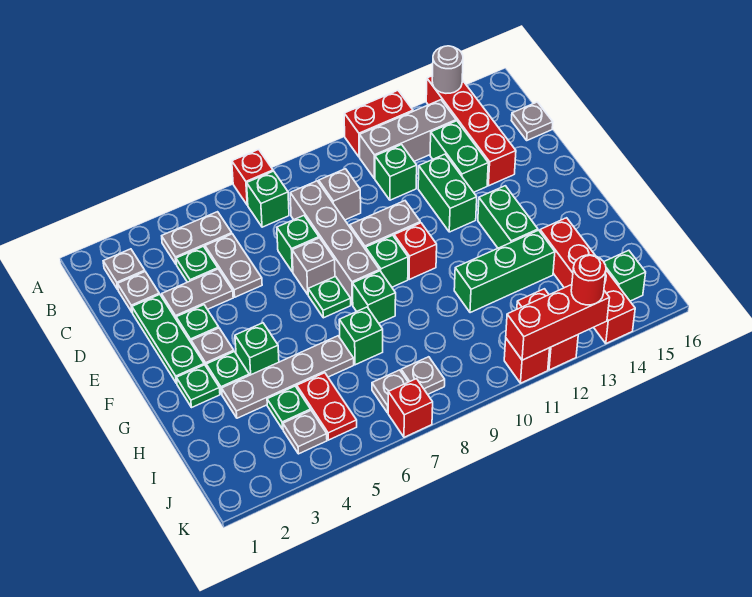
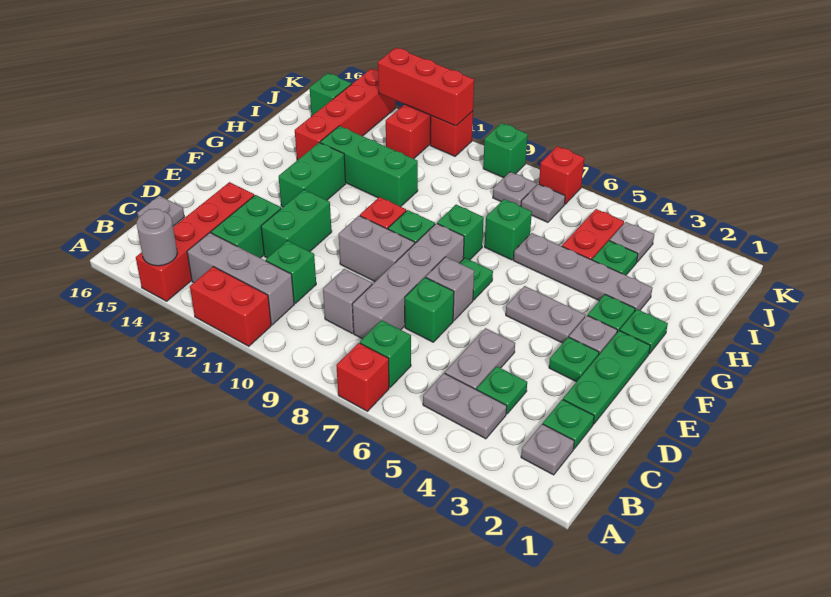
grey 1x1 plate [118,272,159,313] -> green 1x1 plate [543,399,594,449]
grey 1x2 plate [162,269,233,318] -> grey 1x2 plate moved to [506,286,585,343]
green 1x1 brick [235,323,279,375] -> green 1x1 brick moved to [483,123,528,178]
red 1x1 round brick [571,255,606,305] -> none

